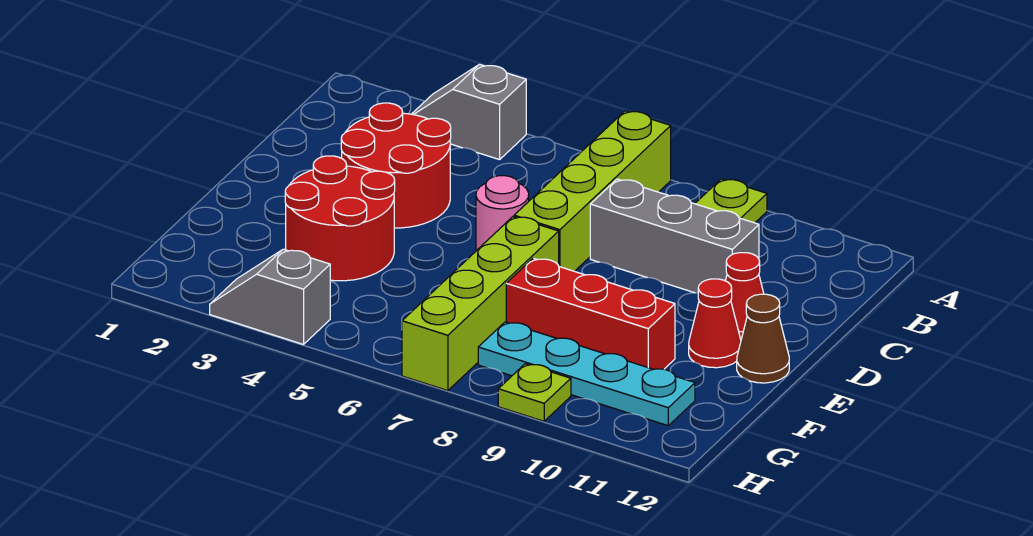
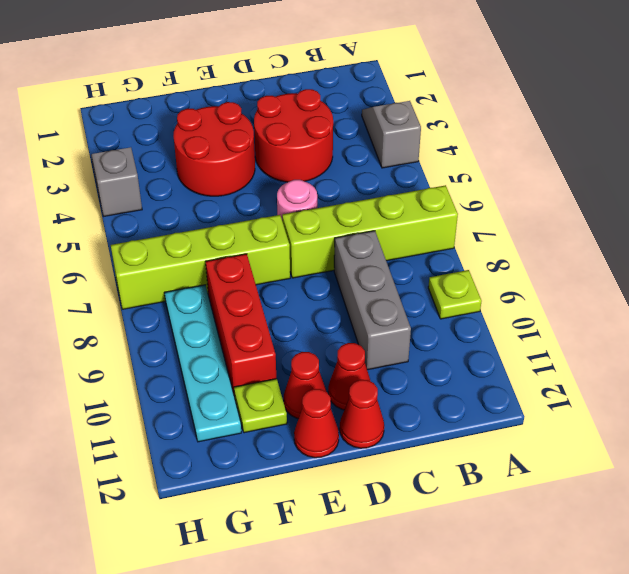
none -> red 1x1 cone [340,380,384,448]
brown 1x1 cone [737,294,789,383] -> red 1x1 cone [294,389,339,458]
lime 1x1 plate [498,364,571,421] -> lime 1x1 plate moved to [234,379,287,433]

